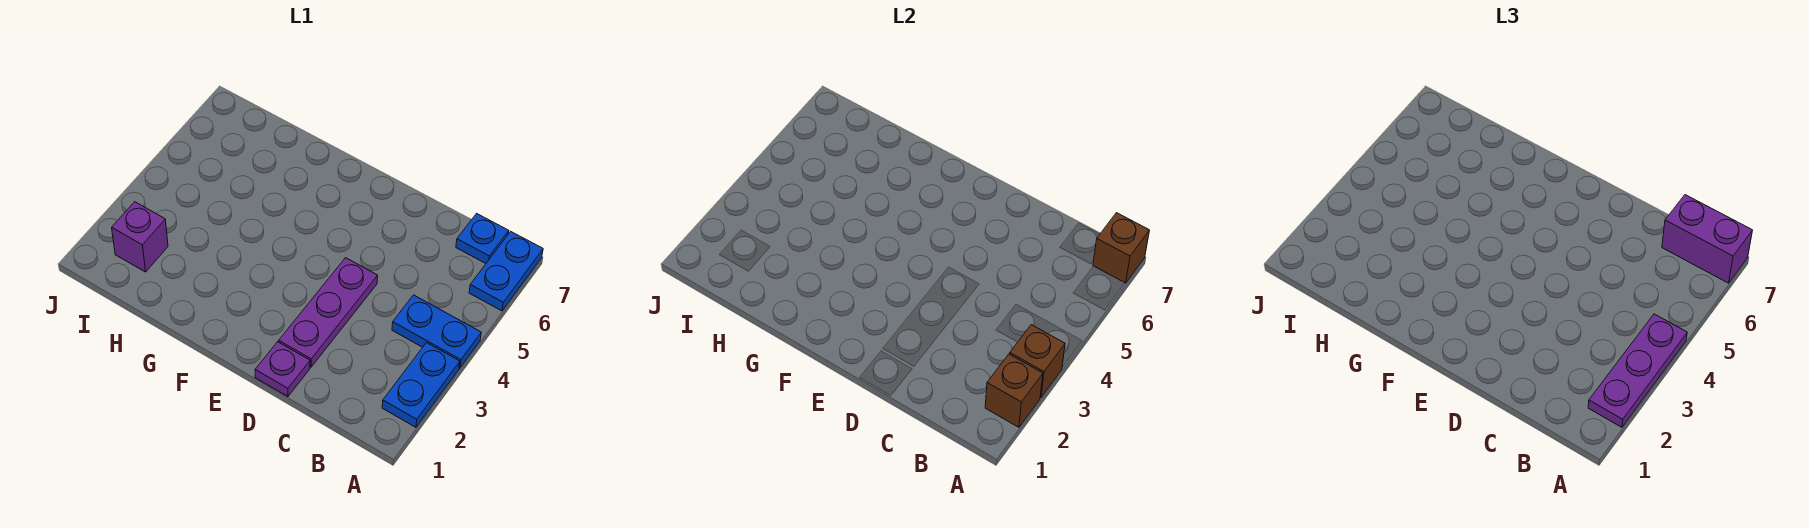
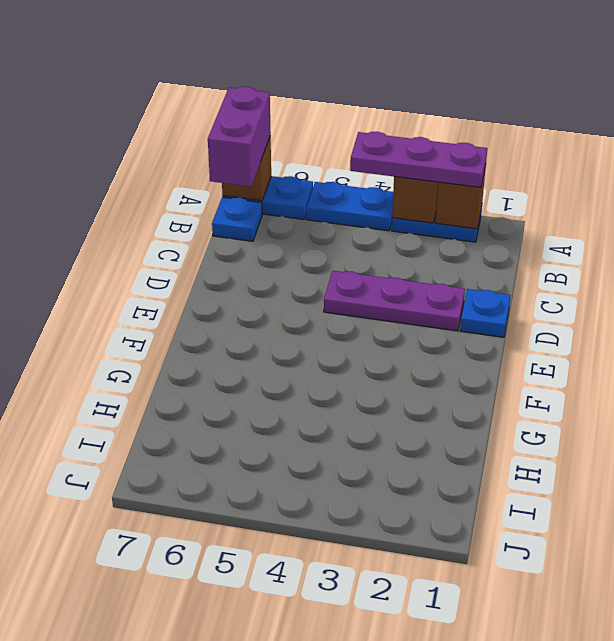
blue 1x2 plate [392,295,481,368] -> blue 1x2 plate turned to [307,182,393,231]
purple 1x1 plate [255,342,310,397] -> blue 1x1 plate [460,289,511,337]
purple 1x1 brick [112,202,168,272] -> none

